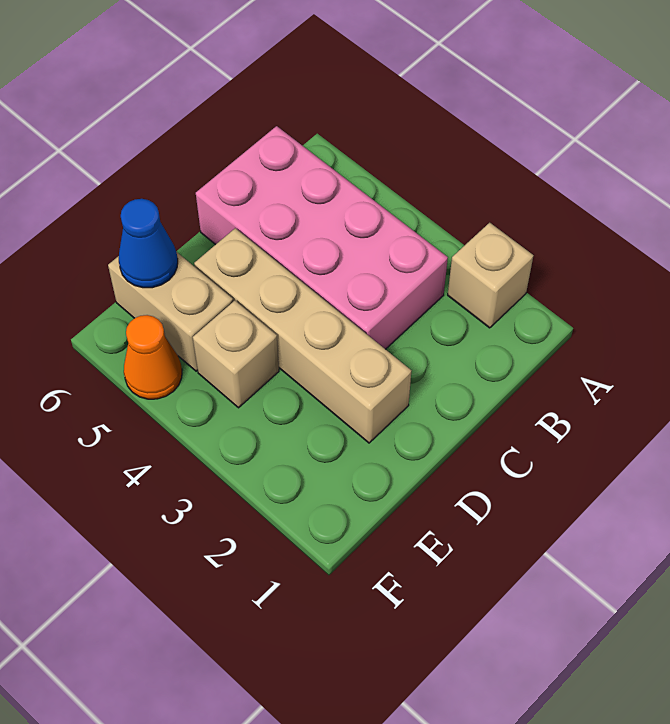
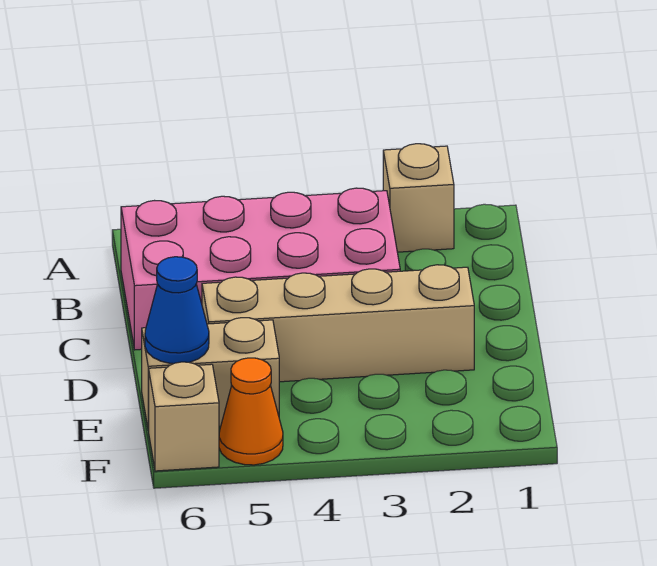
tan 1x1 brick [193,301,279,408] -> tan 1x1 brick moved to [148,362,219,471]

